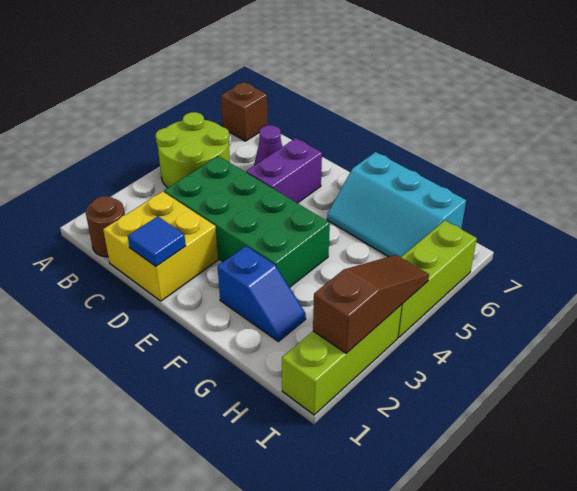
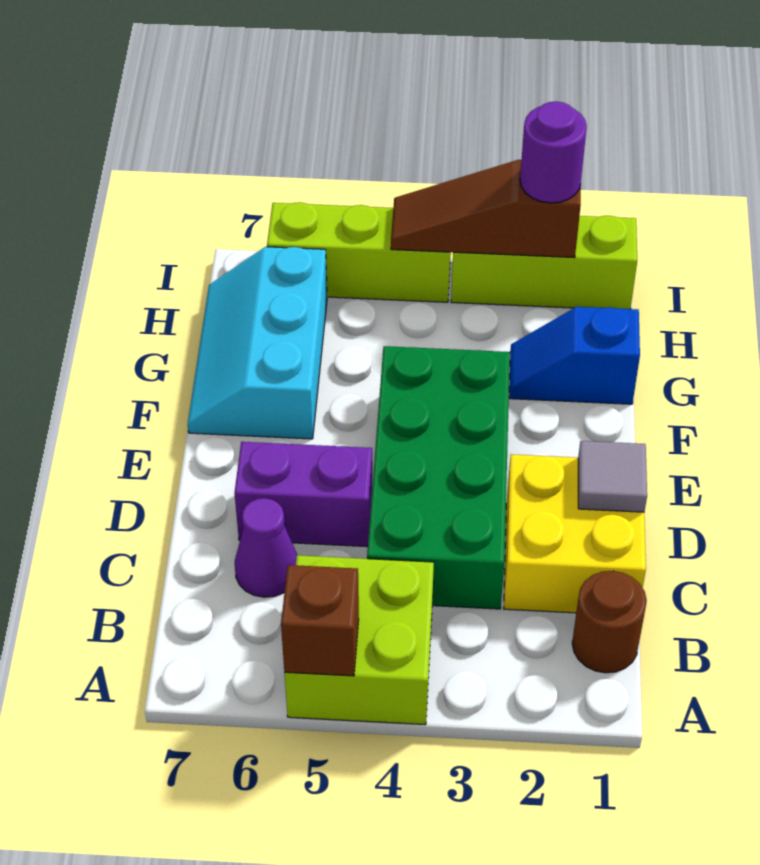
lime 2x2 round brick [156,112,230,188] -> lime 2x2 brick [284,555,434,725]
brown 1x1 brick [221,82,268,141] -> brown 1x1 brick moved to [281,565,359,676]
blue 1x1 tile [128,216,186,266] -> grey 1x1 tile [578,441,647,512]
blue 1x2 slope [218,246,306,342] -> blue 1x2 slope turned to [509,307,640,404]
cyan 2x3 slope [327,152,466,257] -> cyan 2x3 slope turned to [188,247,327,439]
none -> purple 1x1 round brick [520,102,587,203]

